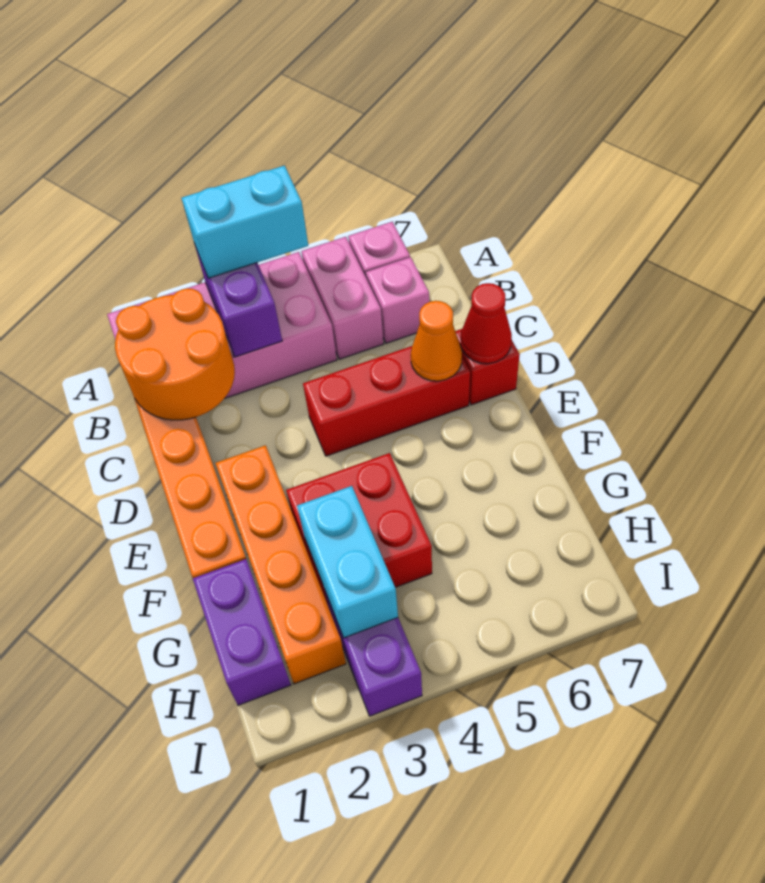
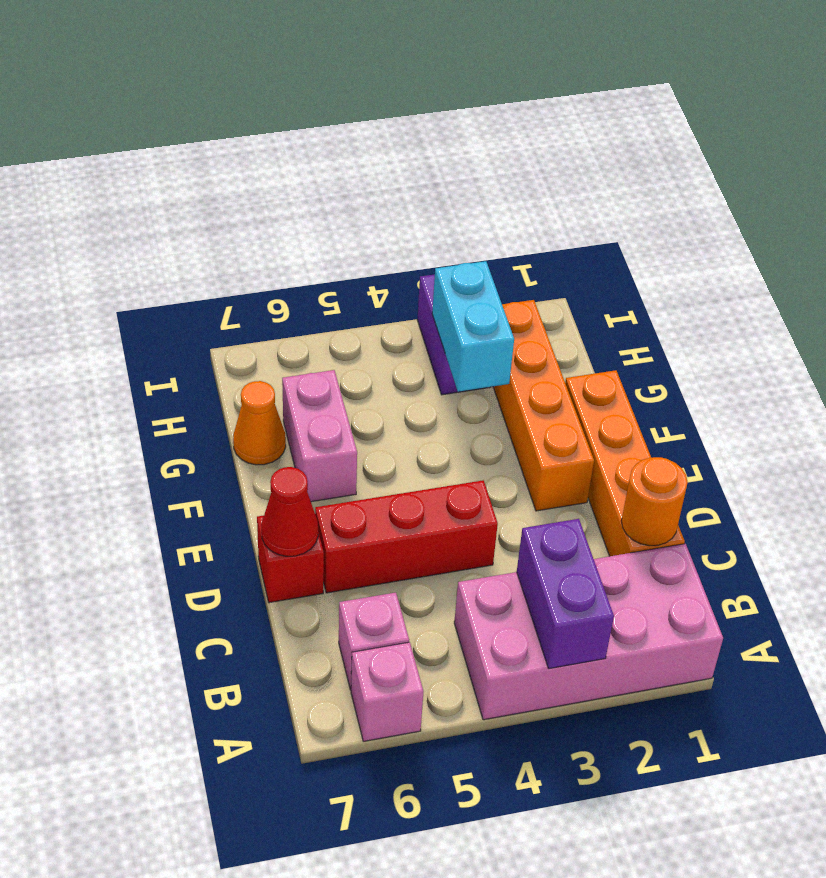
cyan 1x2 brick [182,166,308,278] -> none
pink 1x2 brick [301,237,384,359] -> pink 1x2 brick moved to [282,370,357,502]
orange 2x2 round brick [115,288,235,420] -> orange 1x1 round brick [621,457,688,546]
orange 1x1 cone [411,301,462,381] -> orange 1x1 cone moved to [233,381,286,465]
red 2x2 brick [286,453,432,605] -> none
purple 1x2 brick [193,559,291,705] -> none

